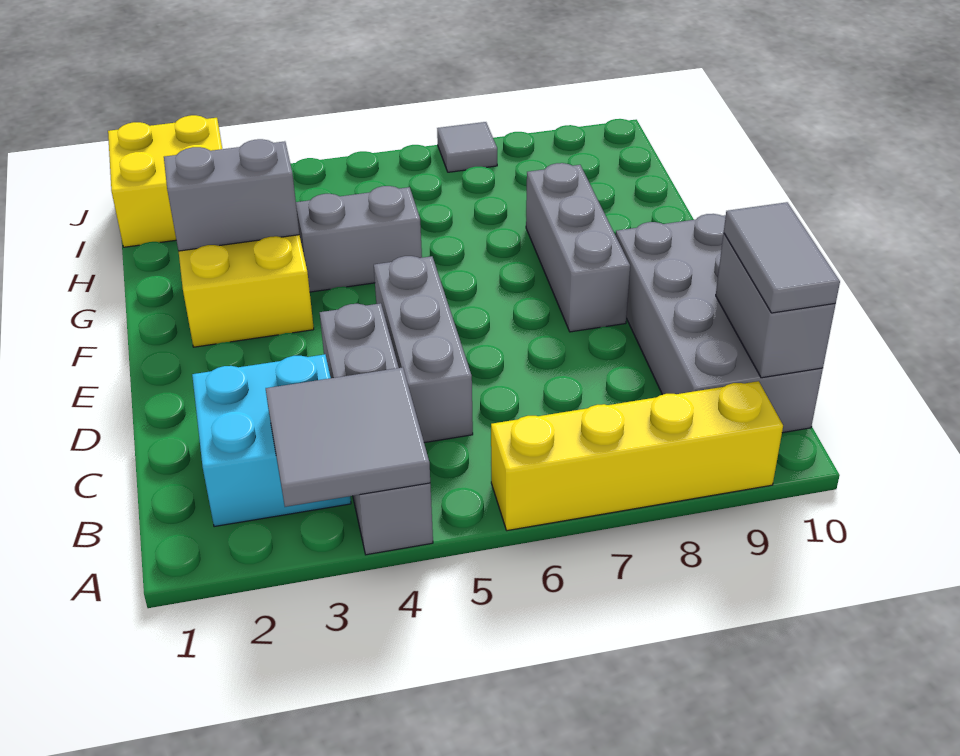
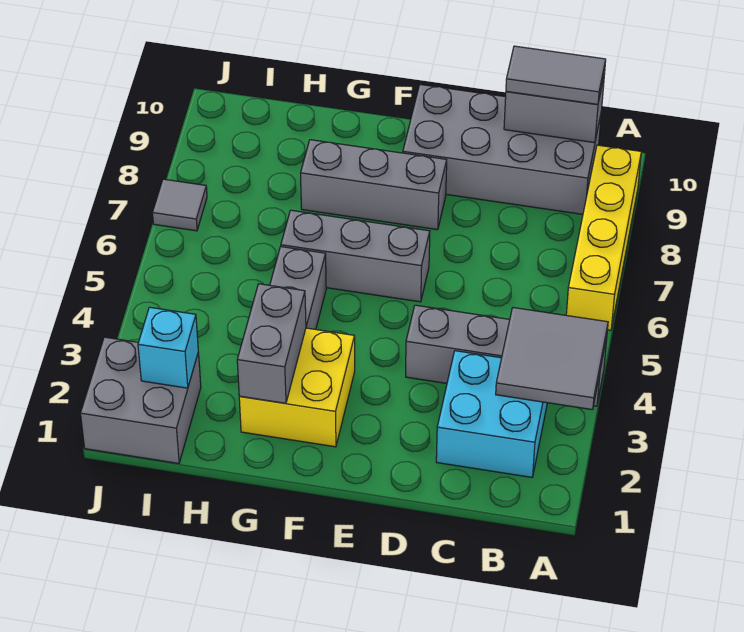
grey 1x3 brick [374,256,473,443] -> grey 1x3 brick moved to [281,210,430,302]
yellow 2x2 brick [108,115,222,247] -> grey 2x2 brick [80,337,201,463]
none -> cyan 1x1 brick [138,307,198,388]

